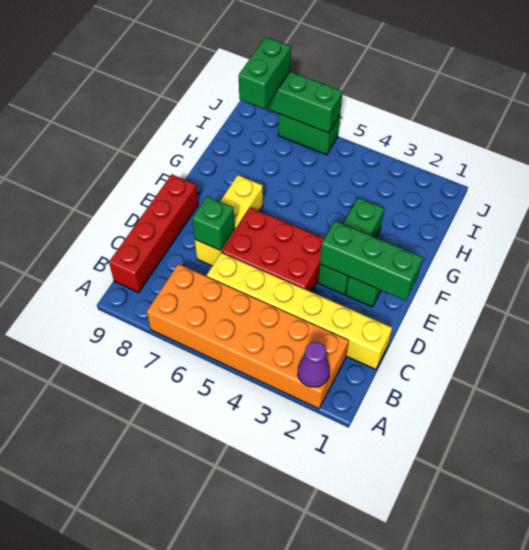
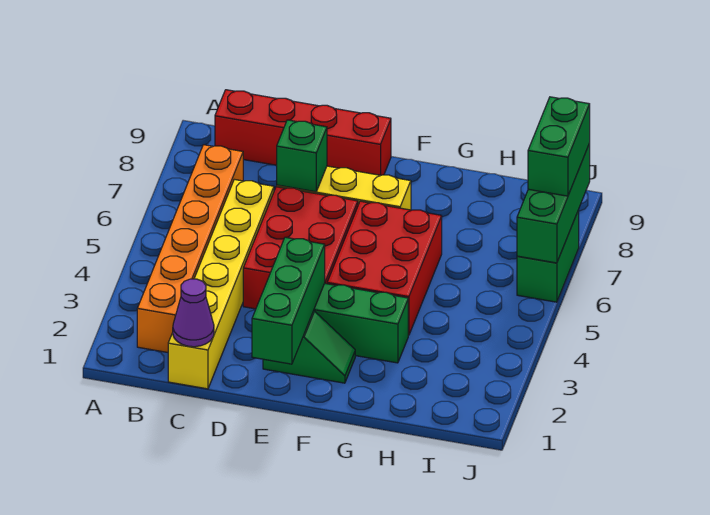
orange 2x6 brick [147,264,349,409] -> orange 1x6 brick [137,145,243,352]
purple 1x1 cone [298,342,330,387] -> purple 1x1 cone moved to [173,279,214,347]
none -> red 2x3 brick [327,201,442,335]
green 1x2 brick [239,37,291,109] -> green 1x2 brick turned to [528,97,590,196]

